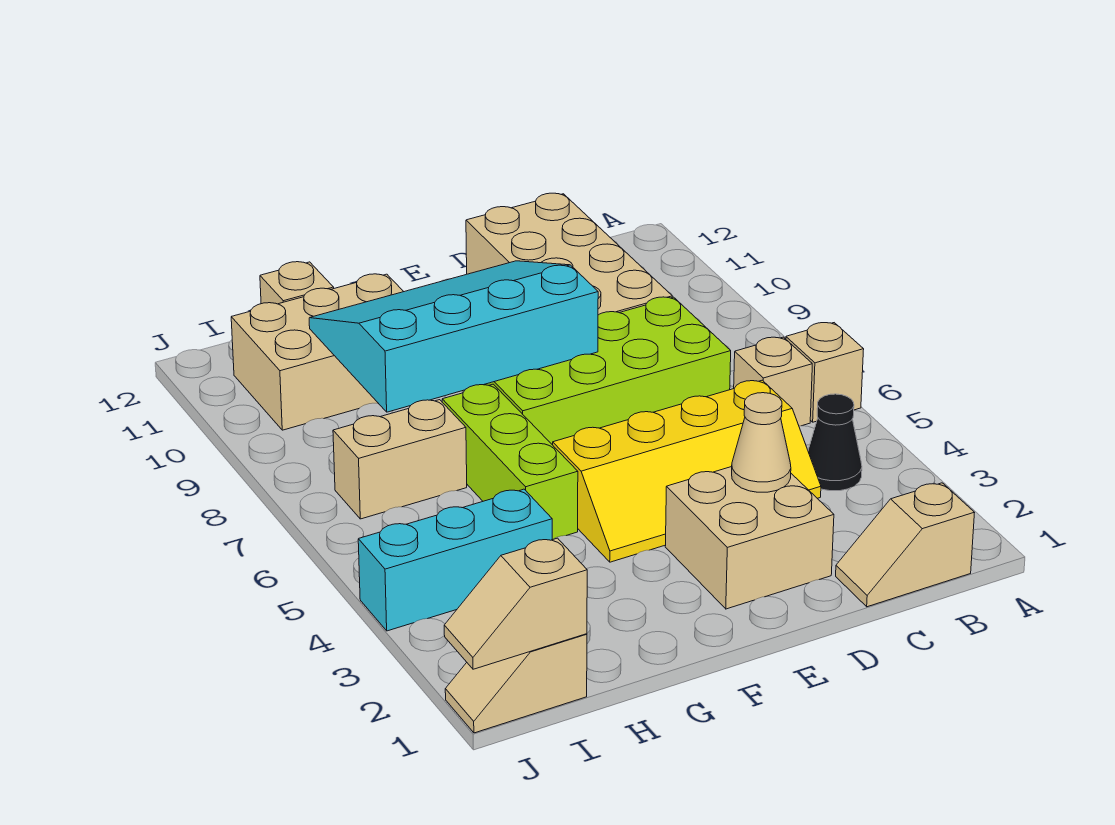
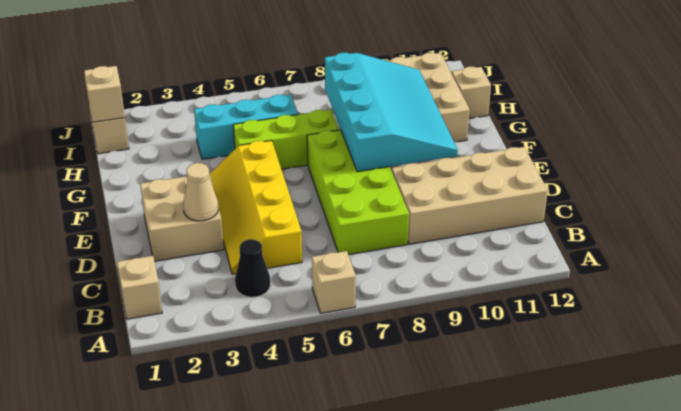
tan 1x1 brick [734,337,812,426] -> none
cyan 1x3 brick [358,489,552,631] -> cyan 1x3 brick turned to [194,95,298,159]
tan 1x2 brick [333,400,467,519] -> none

